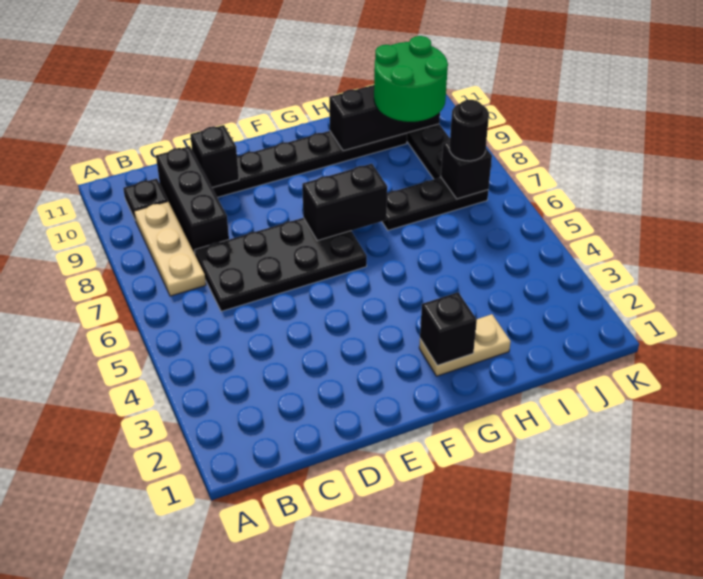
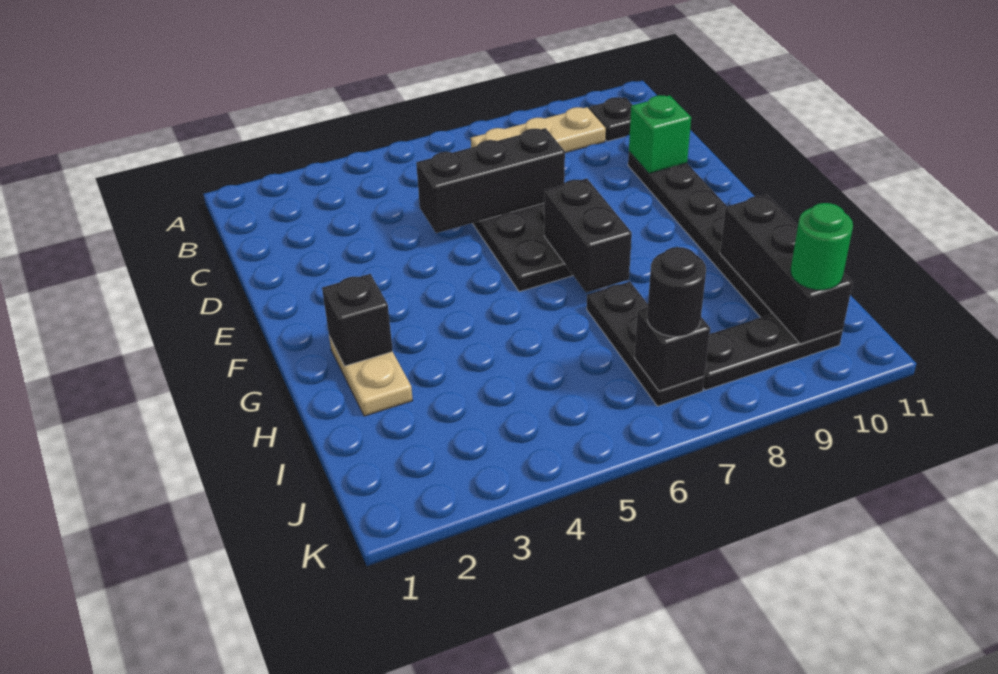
black 1x3 brick [156,146,229,254] -> black 1x3 brick moved to [416,128,565,233]
black 1x1 brick [190,125,239,188] -> green 1x1 brick [629,95,691,173]
green 2x2 round brick [374,36,448,122] -> green 1x1 round brick [791,203,853,290]

